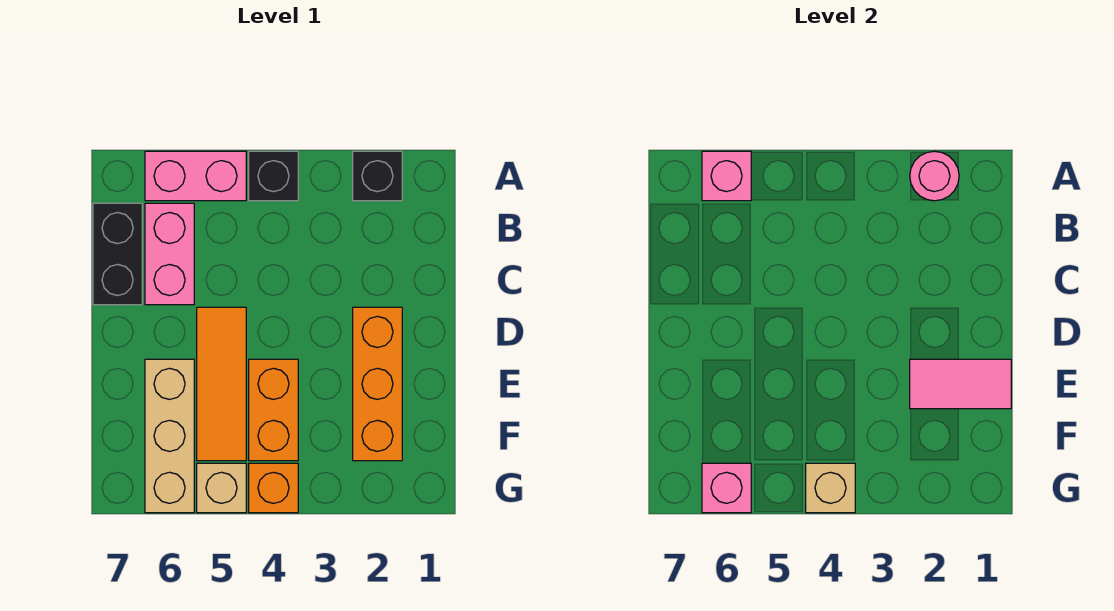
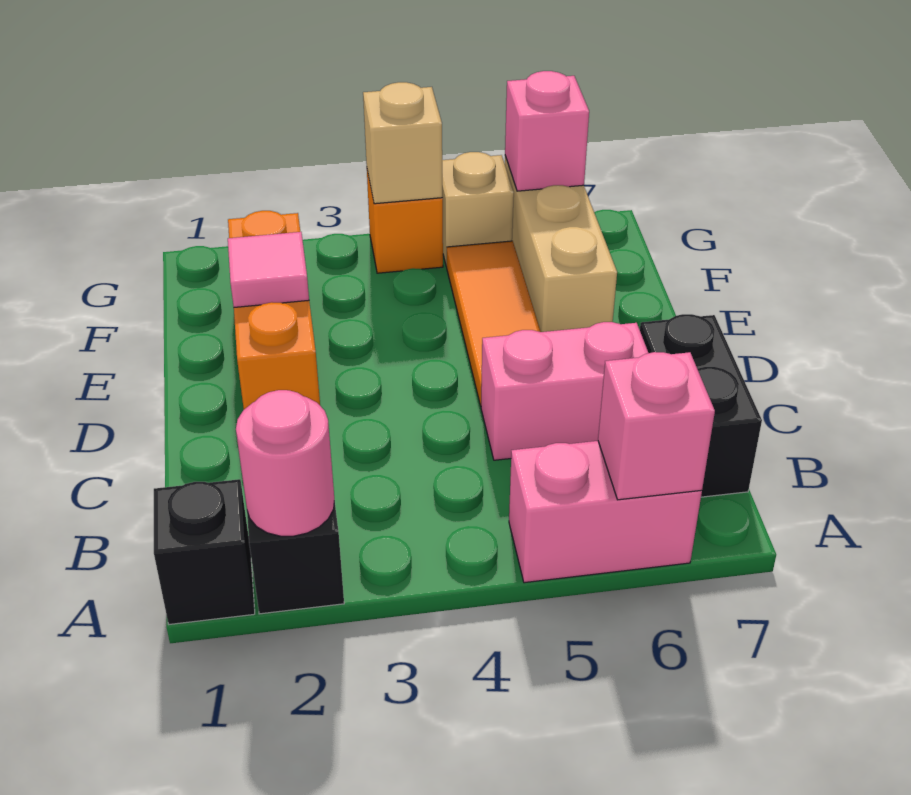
black 1x1 brick [249,151,298,201] -> black 1x1 brick moved to [154,479,255,624]
pink 1x2 brick [145,203,194,305] -> pink 1x2 brick turned to [481,322,648,460]
pink 1x2 tile [910,359,1011,409] -> pink 1x1 tile [228,232,309,307]
orange 1x2 brick [249,359,298,461] -> none

